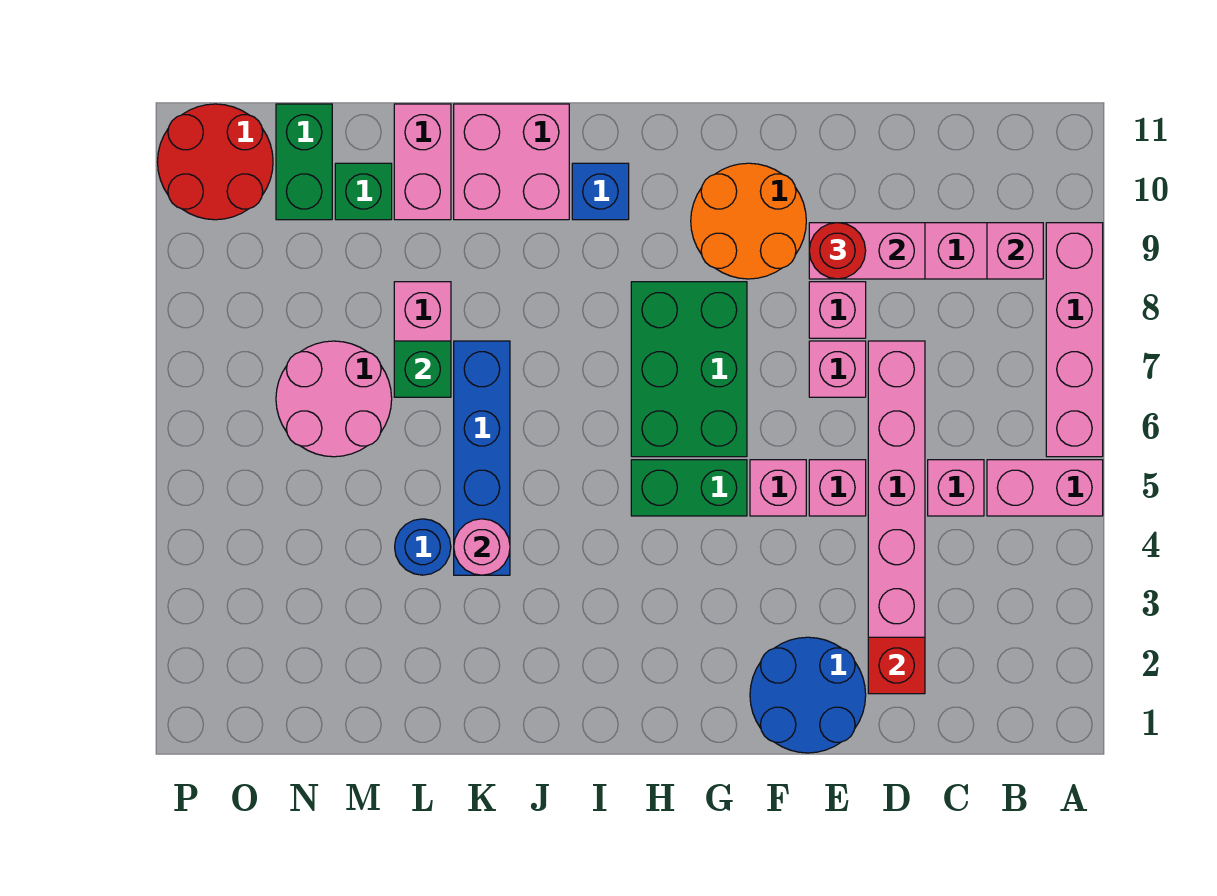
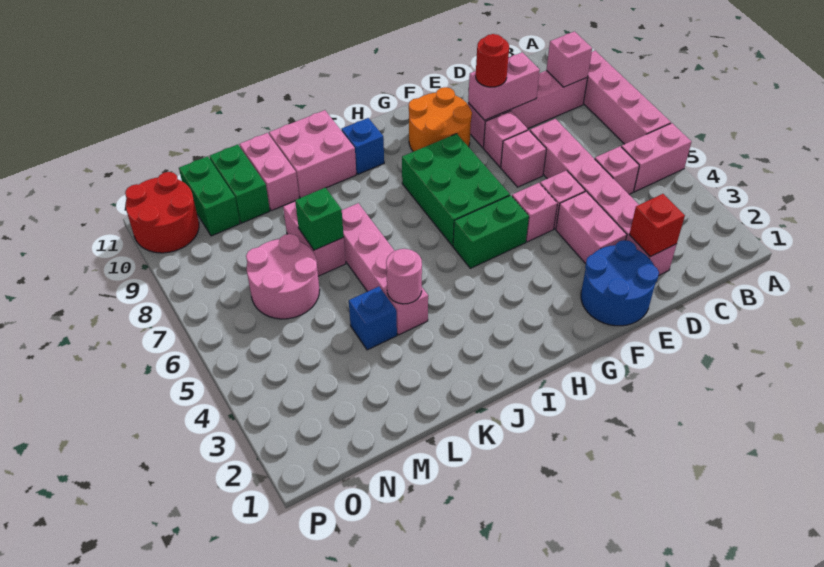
none -> pink 1x2 brick [556,191,627,264]
blue 1x4 brick [454,341,510,575] -> pink 1x4 brick [342,203,428,335]
blue 1x1 round brick [395,519,451,575] -> blue 1x1 brick [349,287,397,350]
green 1x1 brick [335,163,392,220] -> green 1x2 brick [210,145,270,223]

